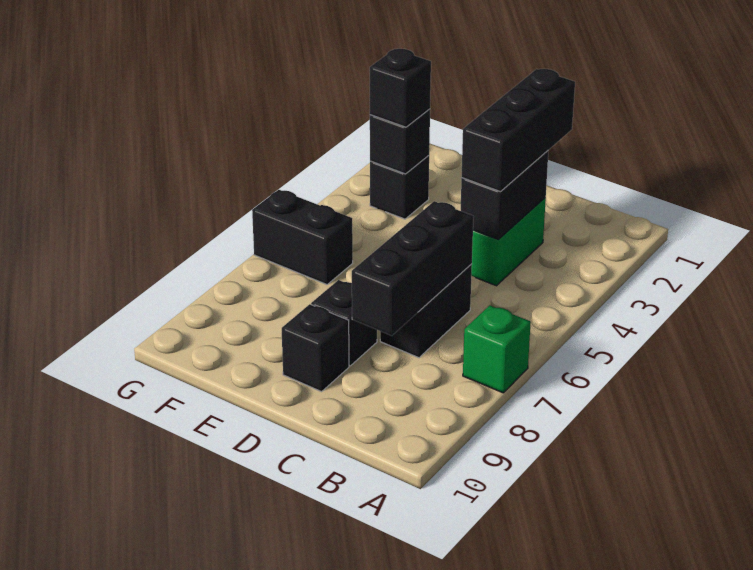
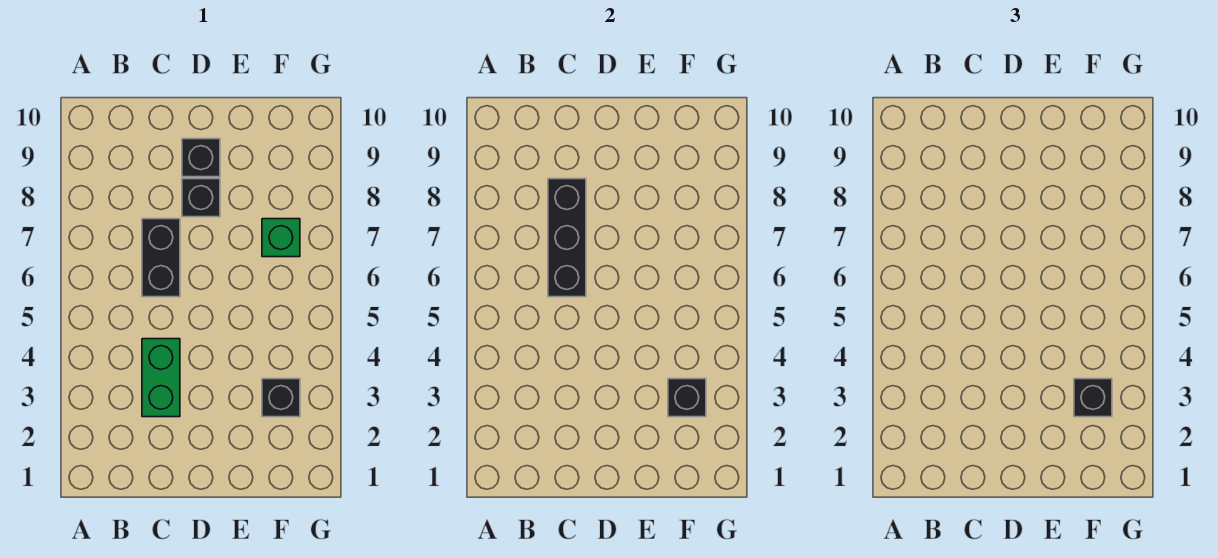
green 1x1 brick [463,305,531,393] -> green 1x1 brick moved to [262,219,300,257]
black 1x3 brick [462,69,575,192] -> none
black 1x2 brick [461,151,548,239] -> none
black 1x2 brick [252,190,353,285] -> none

